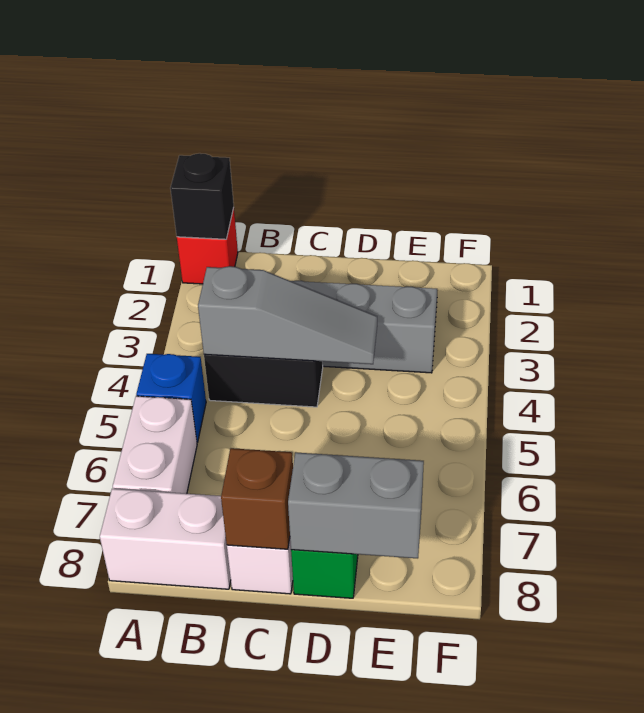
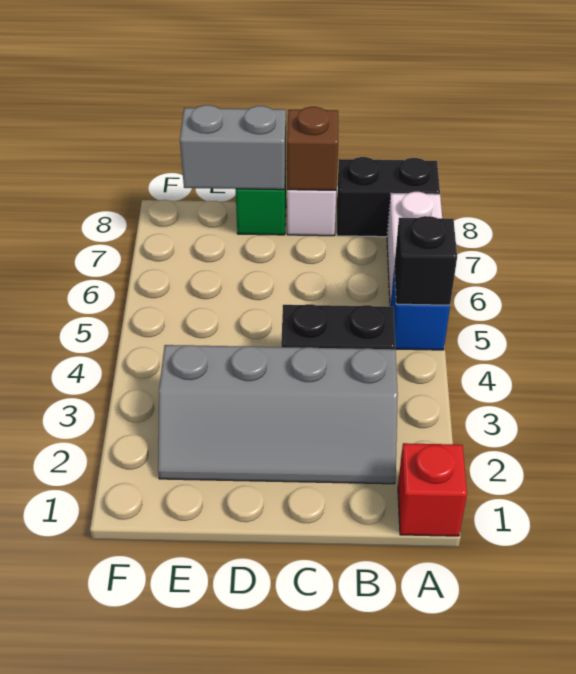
black 1x1 brick [170,153,234,239] -> black 1x1 brick moved to [394,216,457,305]
white 1x2 brick [100,489,231,589] -> black 1x2 brick [337,157,440,237]
grey 1x3 slope [198,266,377,364] -> none

